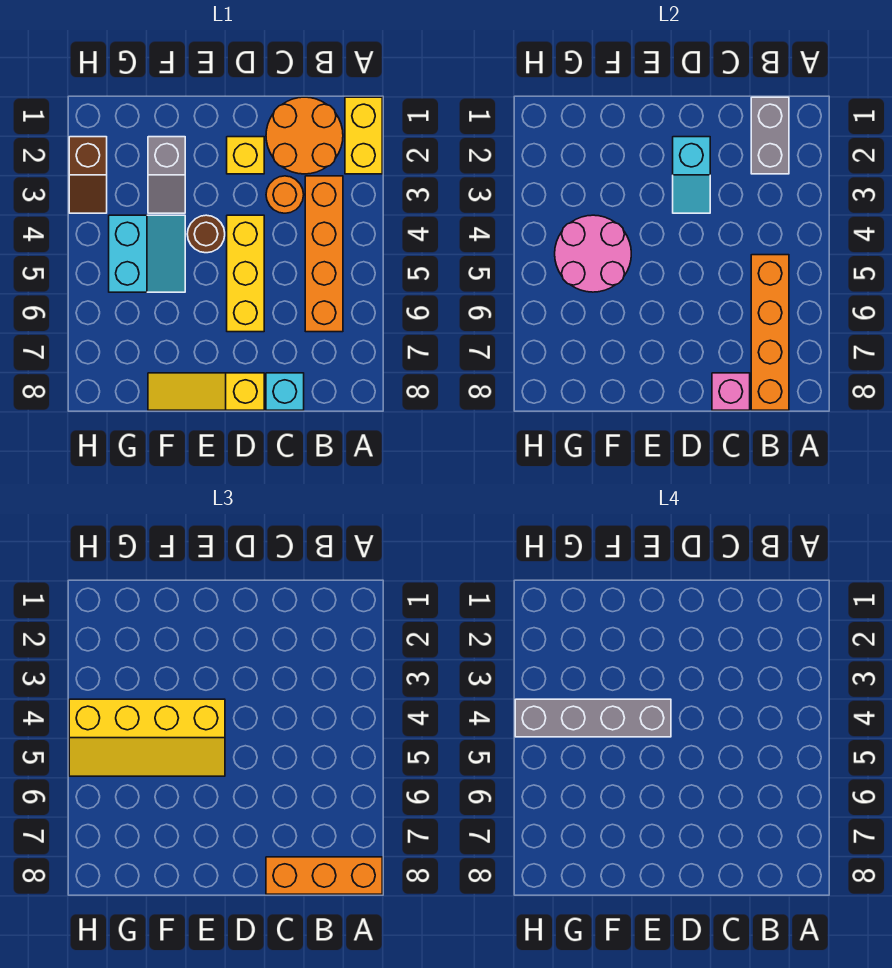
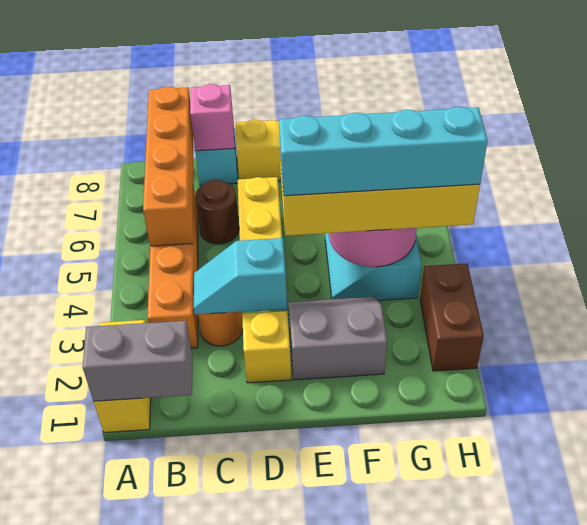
orange 1x3 brick [266,857,382,894] -> none
orange 2x2 round brick [266,97,343,174] -> none
grey 1x2 brick [751,97,789,174] -> grey 1x2 brick turned to [83,321,192,401]
cyan 1x2 slope [673,137,710,213] -> cyan 1x2 slope turned to [194,238,287,315]
brown 1x1 round brick [187,215,225,253] -> brown 1x1 round brick moved to [195,180,239,244]
grey 1x4 brick [515,699,671,737] -> cyan 1x4 brick [279,107,488,196]
grey 1x2 slope [148,137,185,213] -> grey 2x2 slope [288,296,387,380]
brown 1x2 slope [69,137,107,213] -> brown 1x2 brick [420,263,484,371]

